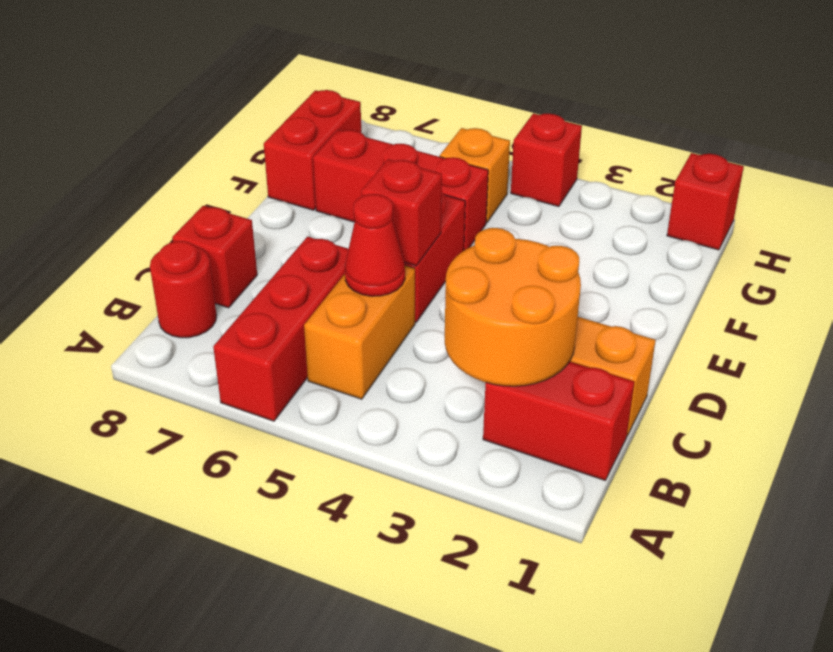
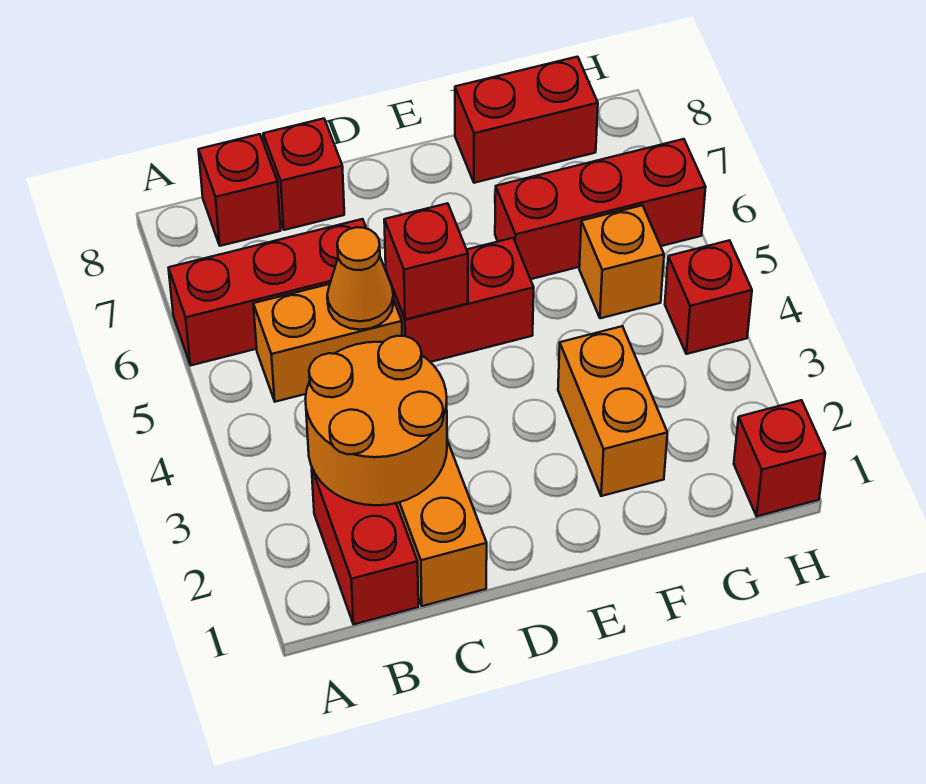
red 1x1 round brick [150,241,216,338] -> red 1x1 brick [198,134,281,246]
red 1x1 cone [345,194,405,296] -> orange 1x1 cone [327,227,394,330]
none -> orange 1x2 brick [558,326,667,496]
red 1x3 brick [313,130,488,250] -> red 1x3 brick turned to [495,139,706,279]

